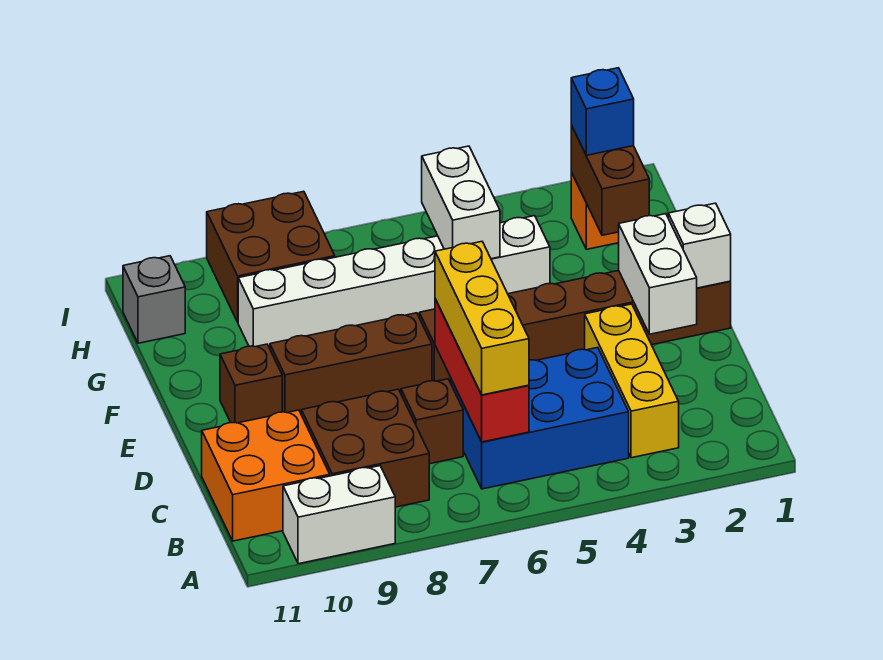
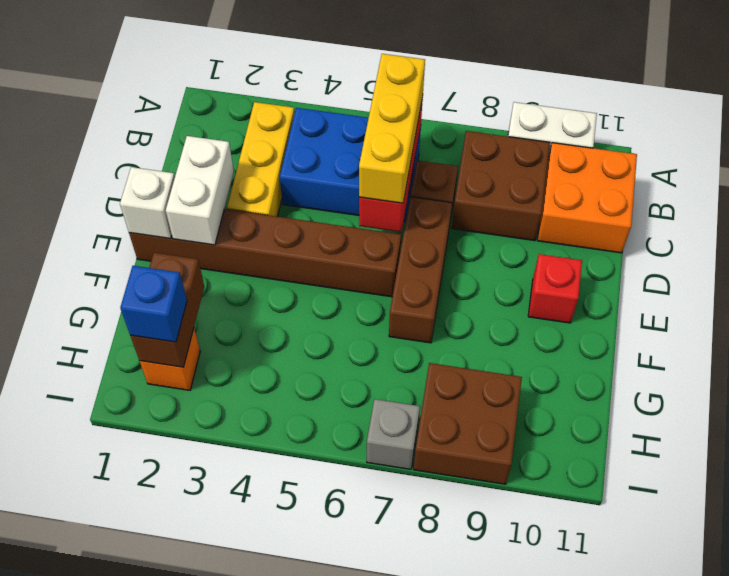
brown 1x3 brick [270,313,432,413] -> brown 1x3 brick turned to [389,197,452,343]
brown 1x1 brick [220,344,282,423] -> red 1x1 brick [528,254,582,323]
white 1x6 brick [238,216,550,348] -> none
white 1x2 brick [422,146,500,259] -> none
grey 1x1 brick [123,256,185,343] -> grey 1x1 brick moved to [367,399,420,469]

